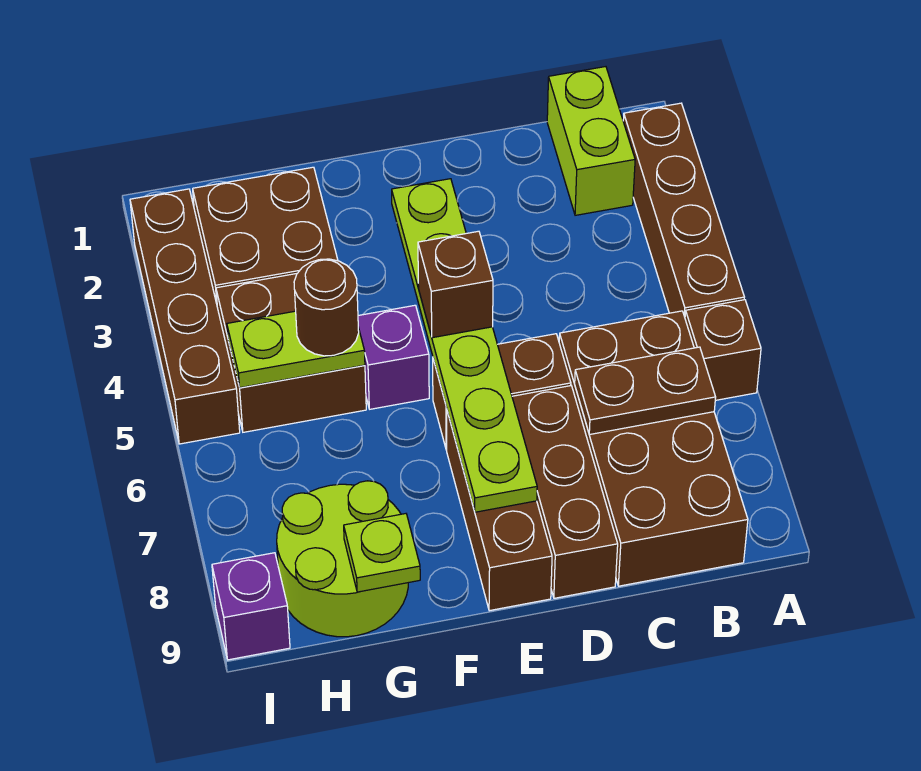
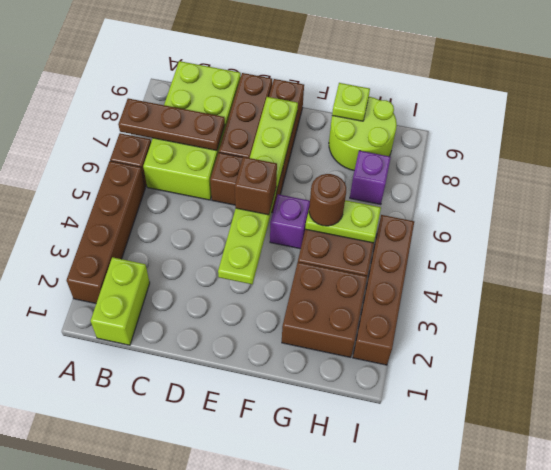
brown 2x4 brick [559,311,748,586] -> lime 2x4 brick [143,61,241,200]
brown 1x2 plate [575,347,716,435] -> brown 1x3 plate [118,98,225,151]
purple 1x1 brick [212,553,290,660] -> purple 1x1 brick moved to [350,151,391,205]

